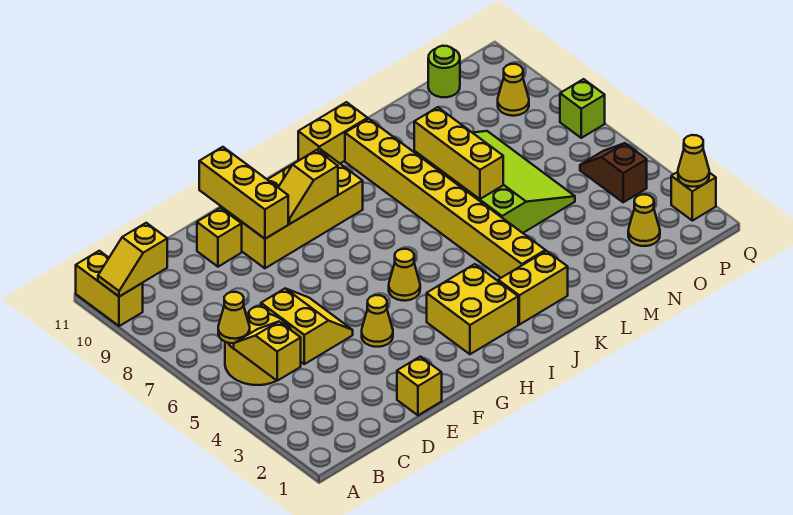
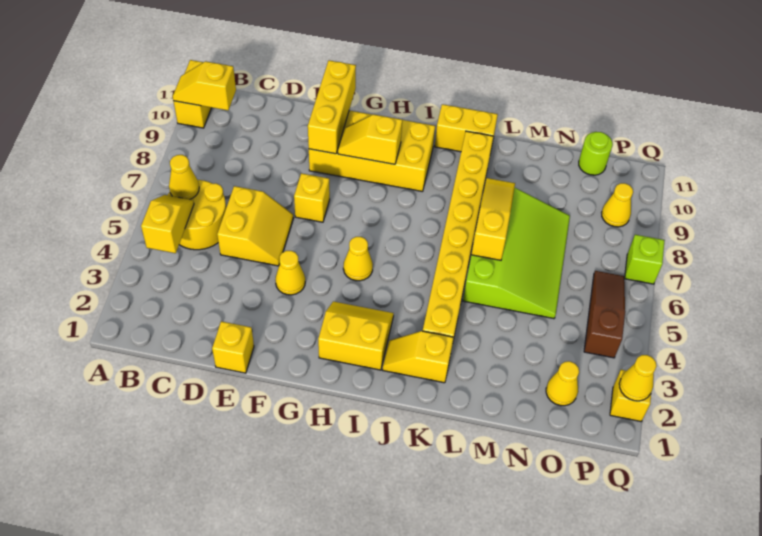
yellow 1x1 brick [197,208,242,267] -> yellow 1x1 brick moved to [294,173,330,222]
yellow 2x2 brick [427,264,518,354] -> yellow 2x2 slope [318,301,394,370]
yellow 1x2 brick [498,251,568,325] -> yellow 1x2 slope [383,331,453,383]
yellow 1x3 brick [414,107,503,199] -> yellow 1x3 slope [471,178,515,260]
brown 1x2 slope [580,143,647,202] -> brown 1x3 slope [584,271,625,358]

